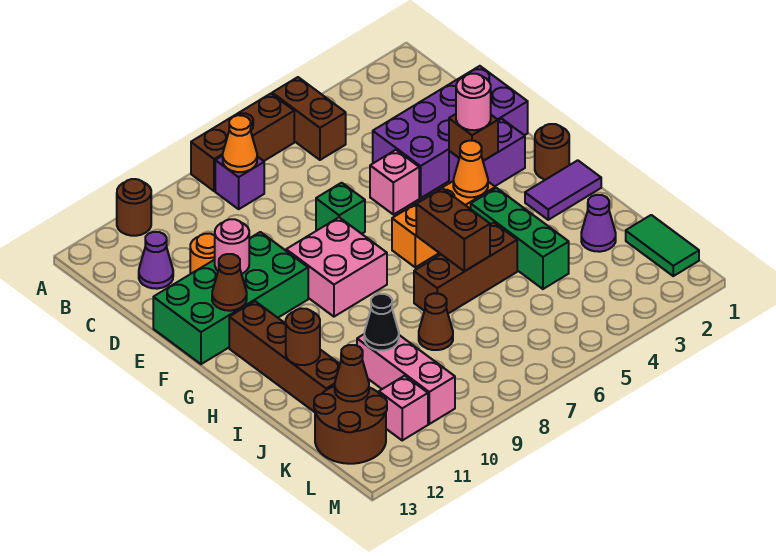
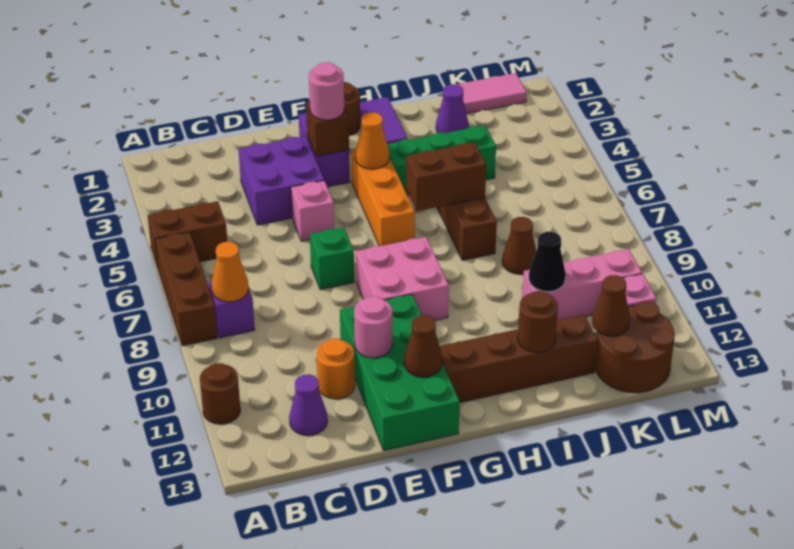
purple 2x4 brick [373,66,528,198] -> purple 2x2 brick [239,136,324,225]
green 1x2 tile [626,215,699,276] -> pink 1x2 tile [456,73,527,114]

